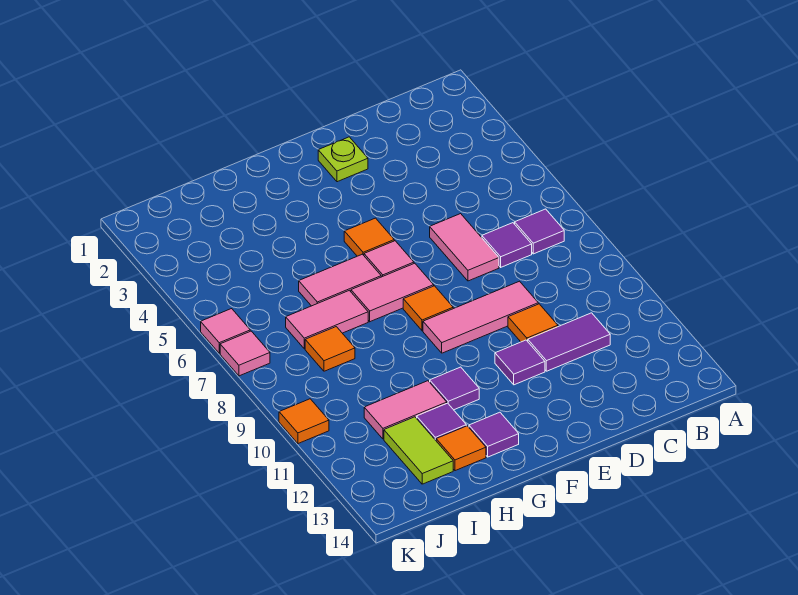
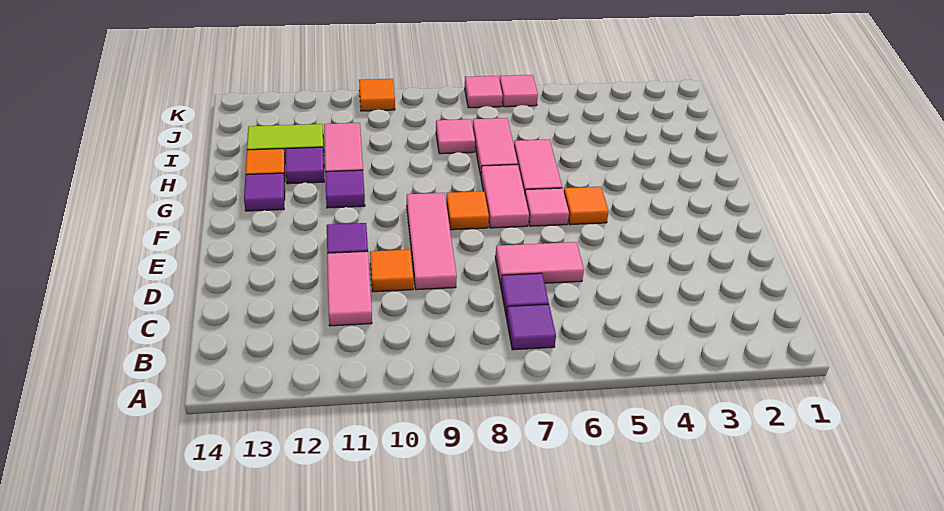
purple 1x2 tile [528,313,610,371] -> pink 1x2 tile [327,251,372,326]
lime 1x1 plate [318,137,368,182] -> none
orange 1x1 tile [305,327,355,371] -> pink 1x1 tile [436,119,475,154]

